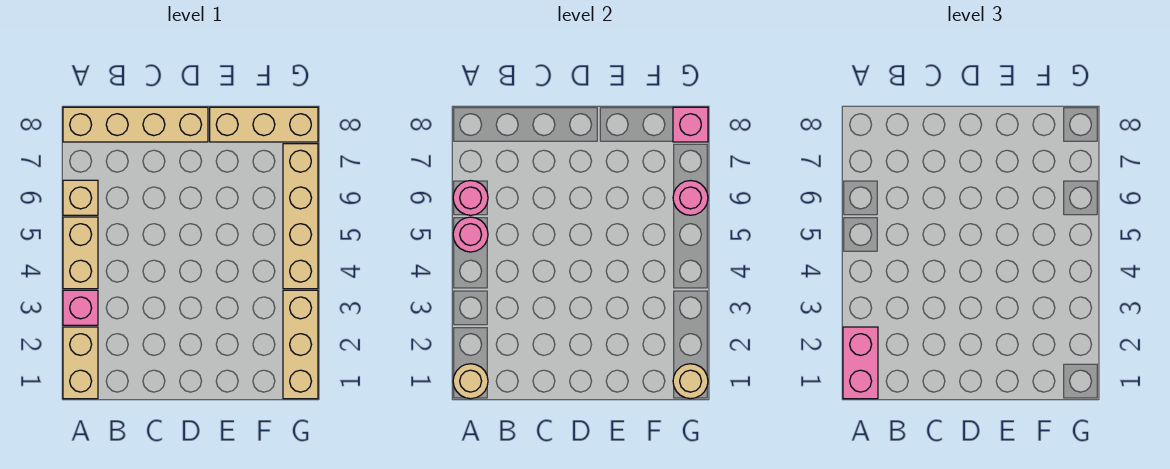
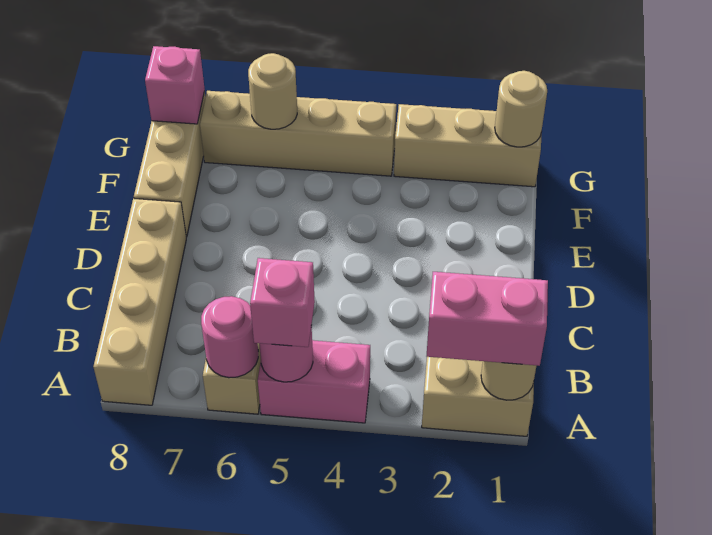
pink 1x1 brick [63,290,98,325] -> pink 1x1 brick moved to [250,258,315,347]
tan 1x2 brick [63,217,98,289] -> pink 1x2 brick [258,340,370,423]
pink 1x1 round brick [673,181,708,215] -> tan 1x1 round brick [248,53,297,129]

